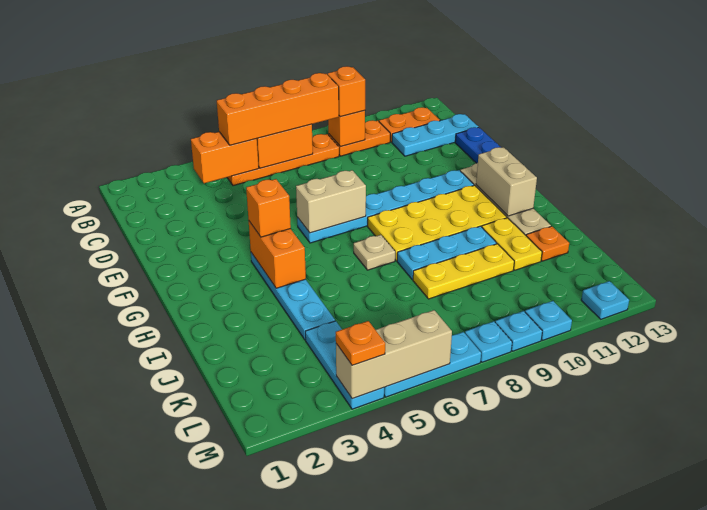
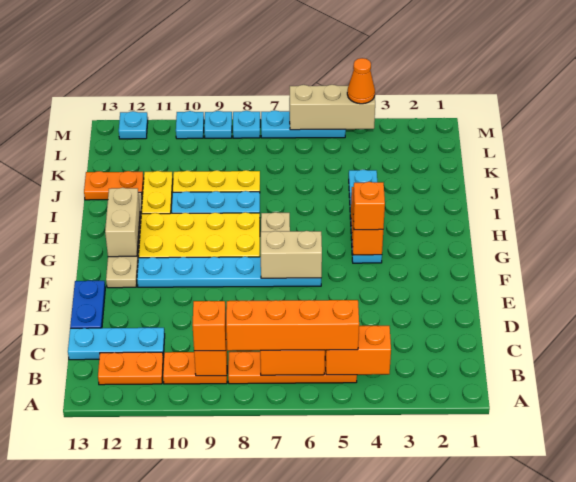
orange 1x1 plate [526,226,569,261] -> orange 1x2 plate [84,171,144,200]
cyan 1x3 plate [305,321,384,409] -> none
orange 1x1 plate [336,321,385,365] -> orange 1x1 cone [347,58,375,104]

